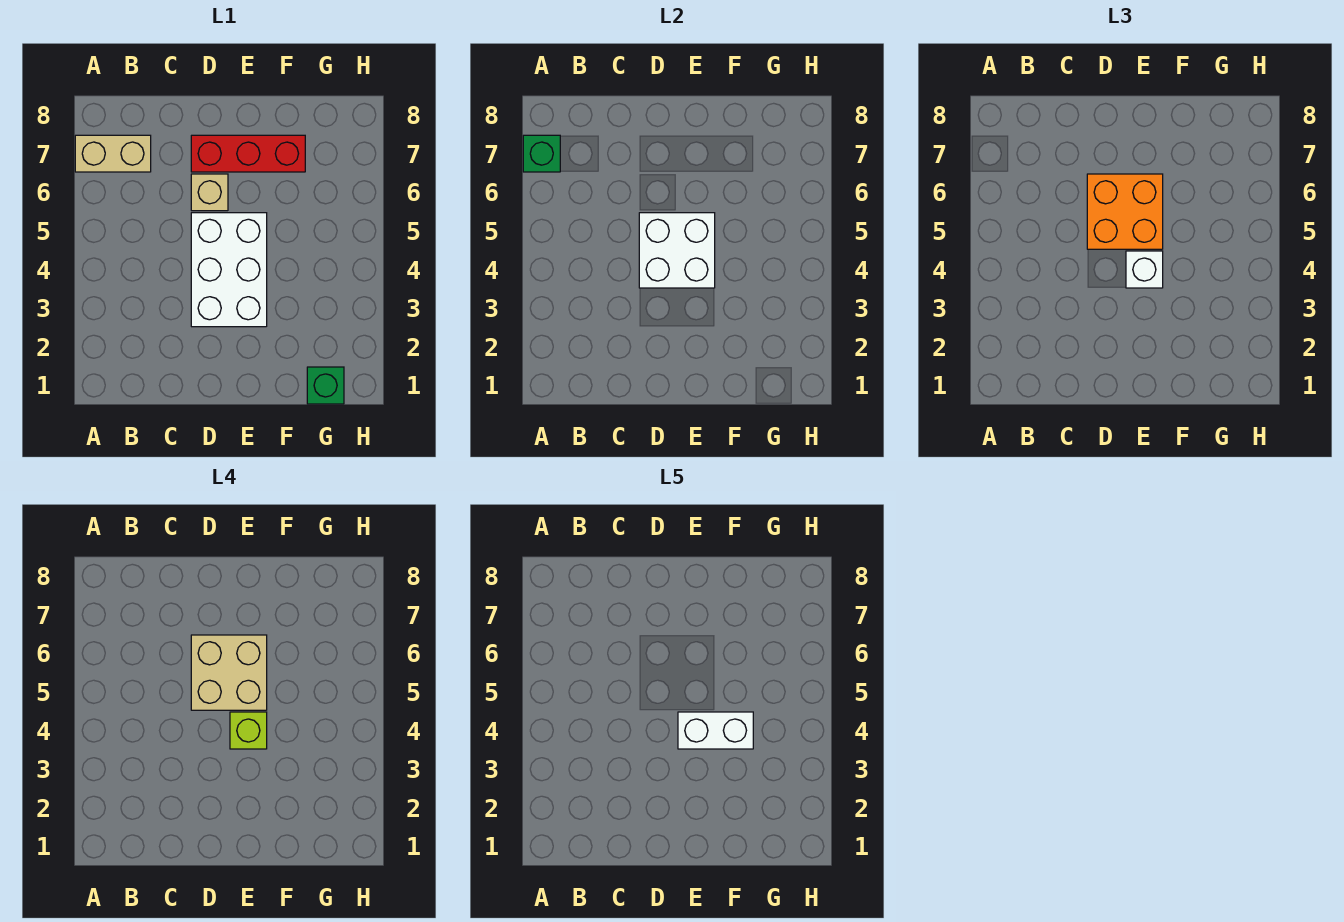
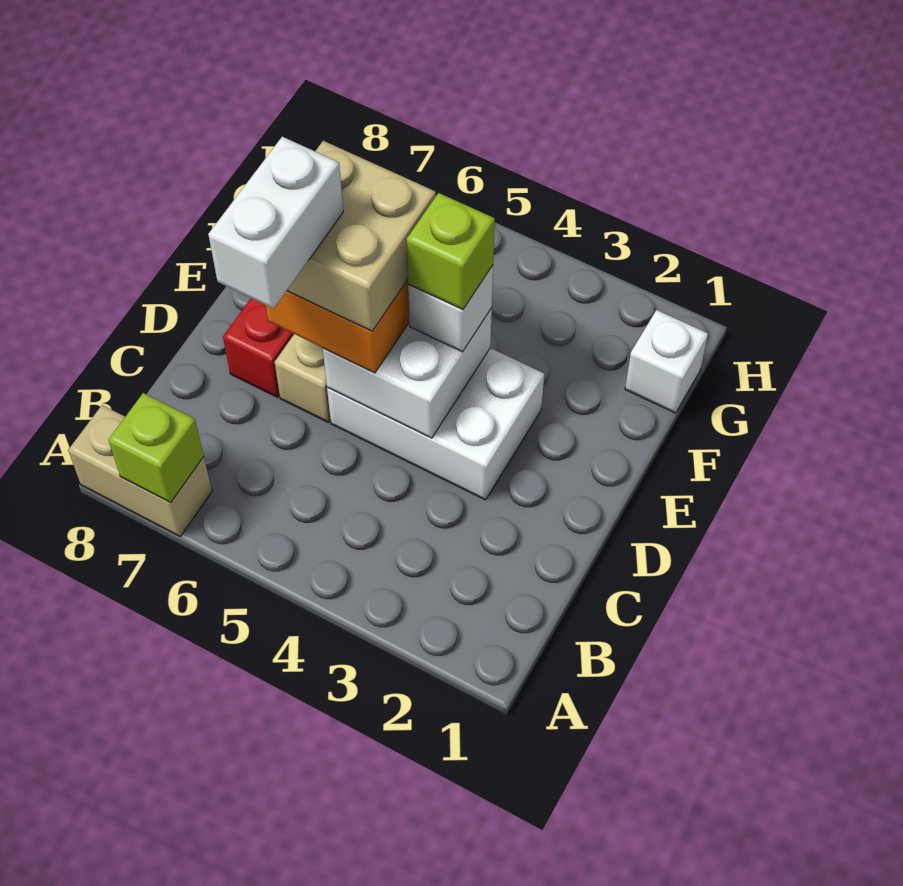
tan 1x2 brick [75,135,151,172] -> tan 1x2 brick turned to [68,405,212,536]
green 1x1 brick [523,135,560,172] -> lime 1x1 brick [108,393,204,503]
white 1x2 brick [678,712,753,749] -> white 1x2 brick moved to [208,137,343,309]
green 1x1 brick [307,367,344,404] -> white 1x1 brick [625,310,708,413]

